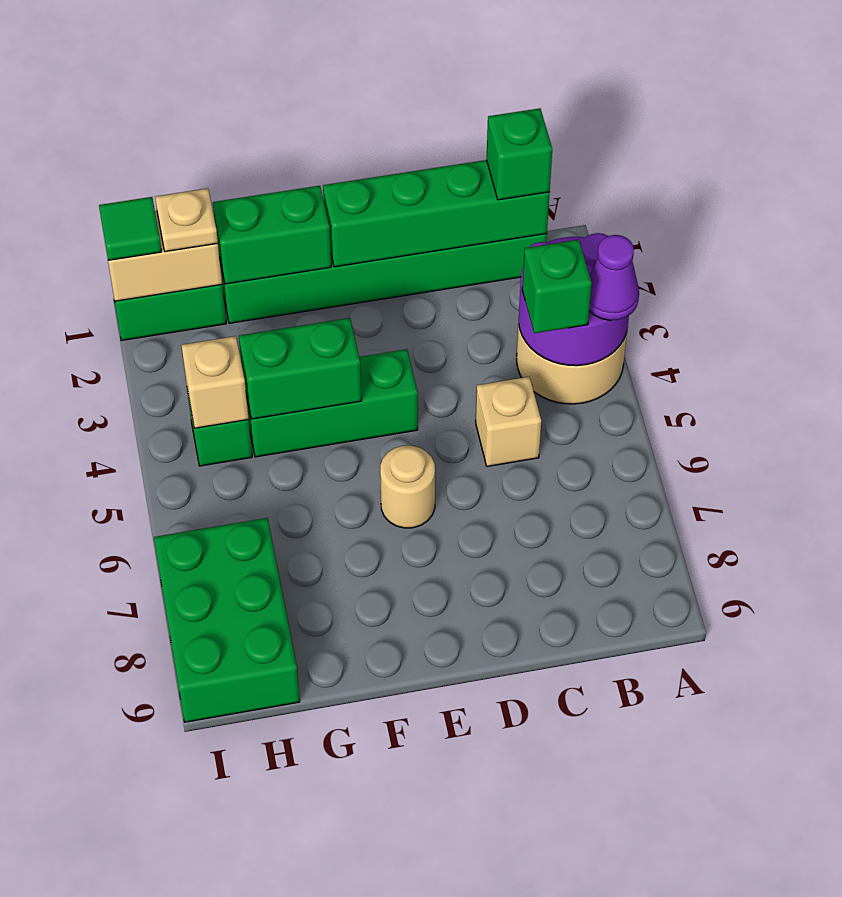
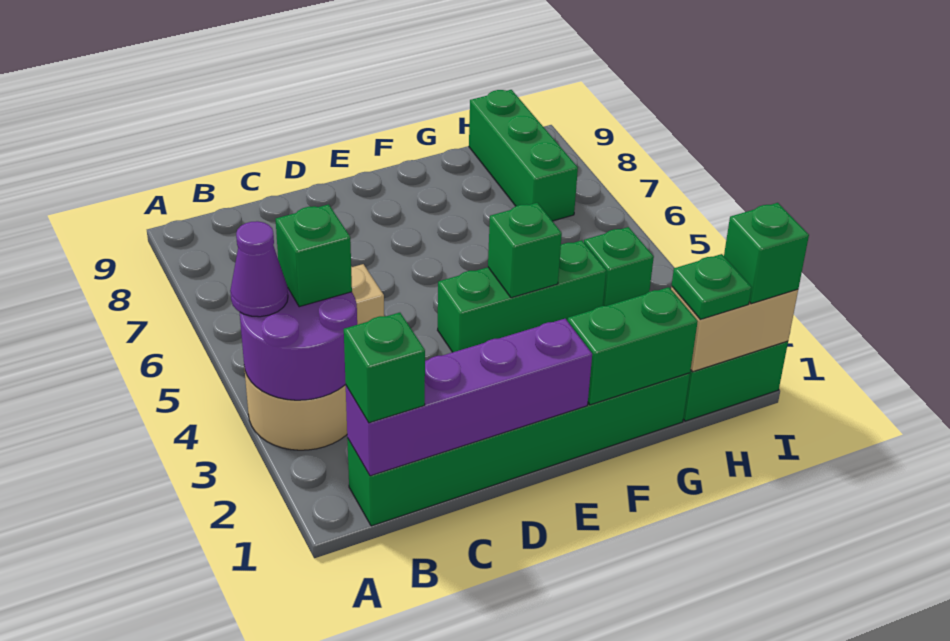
green 1x4 brick [323,160,550,267] -> purple 1x4 brick [346,319,592,476]
tan 1x1 round brick [380,445,435,528] -> none
green 1x2 brick [239,318,362,419] -> green 1x1 brick [488,203,562,298]
tan 1x1 plate [155,188,218,252] -> green 1x1 plate [672,254,752,319]
tan 1x1 brick [181,336,249,428] -> none
green 2x3 brick [154,518,300,722] -> green 1x3 brick [469,90,578,221]
green 1x1 tile [99,197,162,260] -> green 1x1 brick [724,203,809,304]

